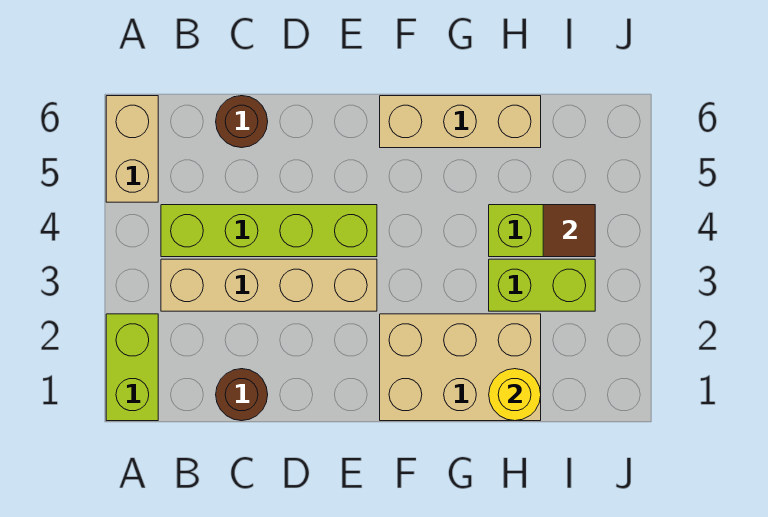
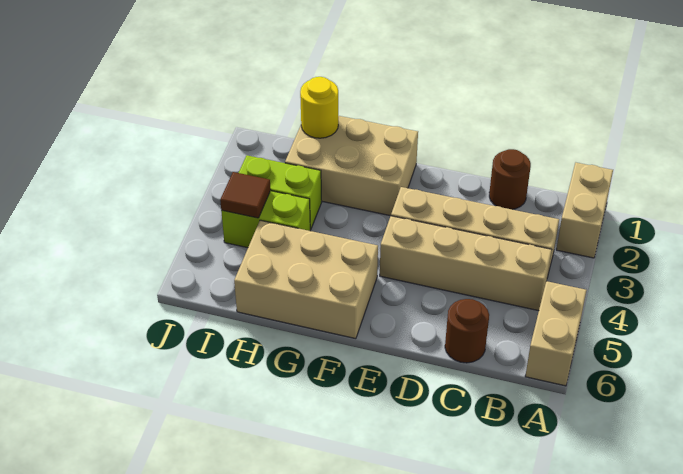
lime 1x2 brick [106,314,158,421] -> tan 1x2 brick [556,163,613,258]
lime 1x4 brick [161,205,377,257] -> tan 1x4 brick [380,216,552,311]
tan 1x3 brick [380,96,541,148] -> tan 2x3 brick [234,220,378,339]

